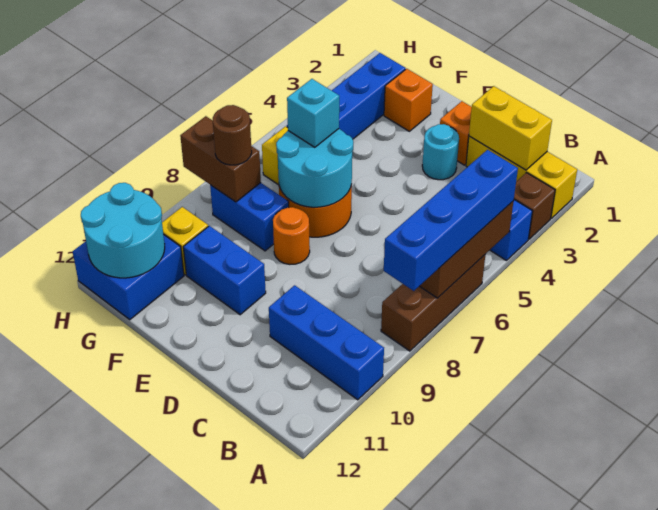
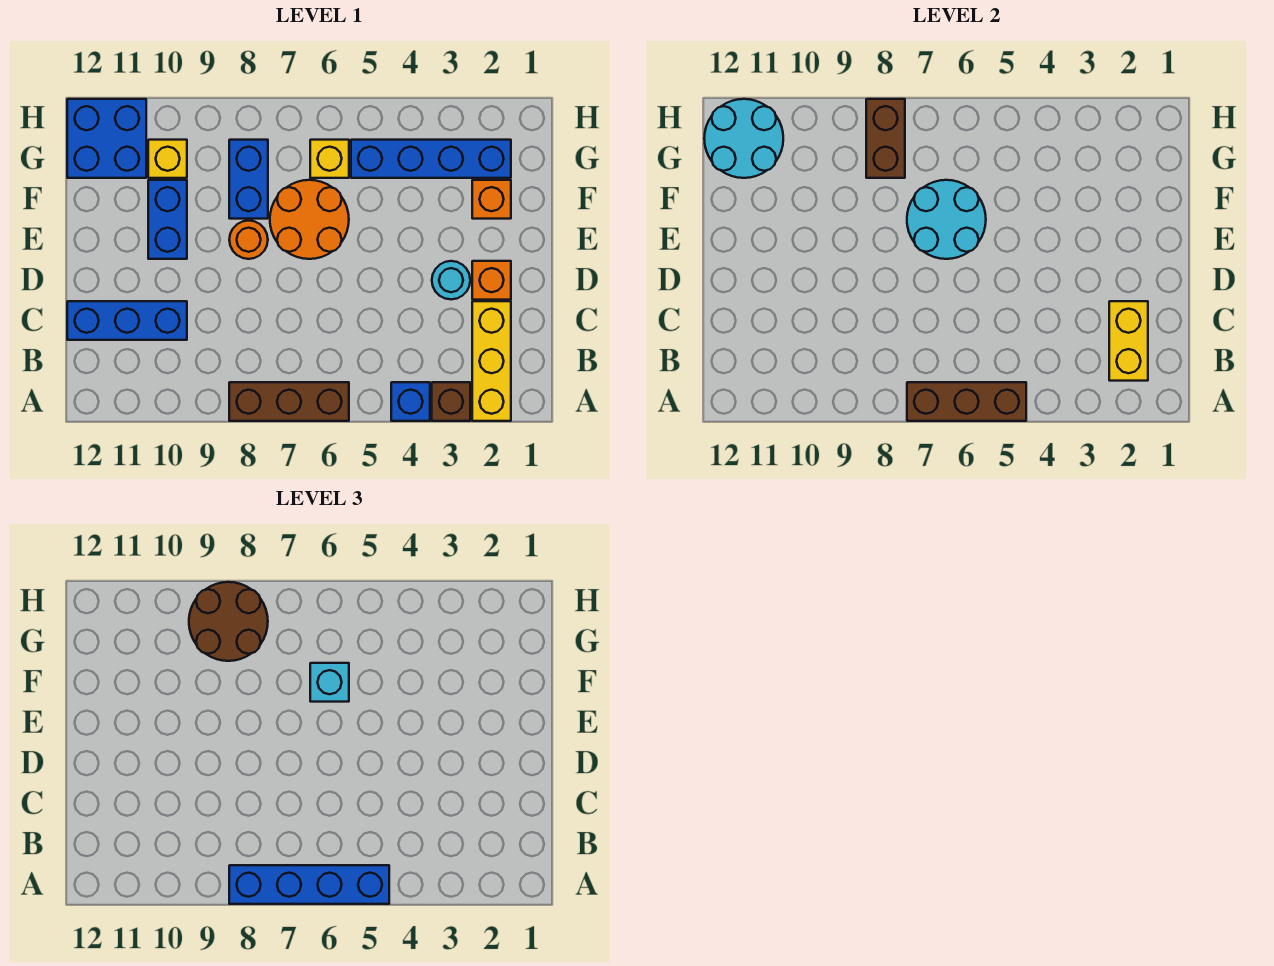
blue 1x3 brick [269,285,384,400] -> blue 1x3 brick turned to [67,301,187,340]
brown 1x1 round brick [213,105,252,165] -> brown 2x2 round brick [189,582,268,661]

